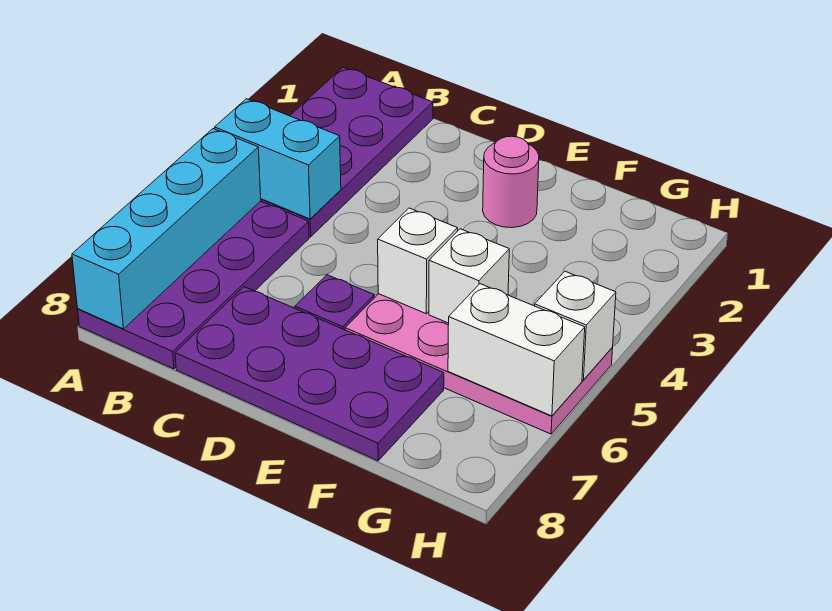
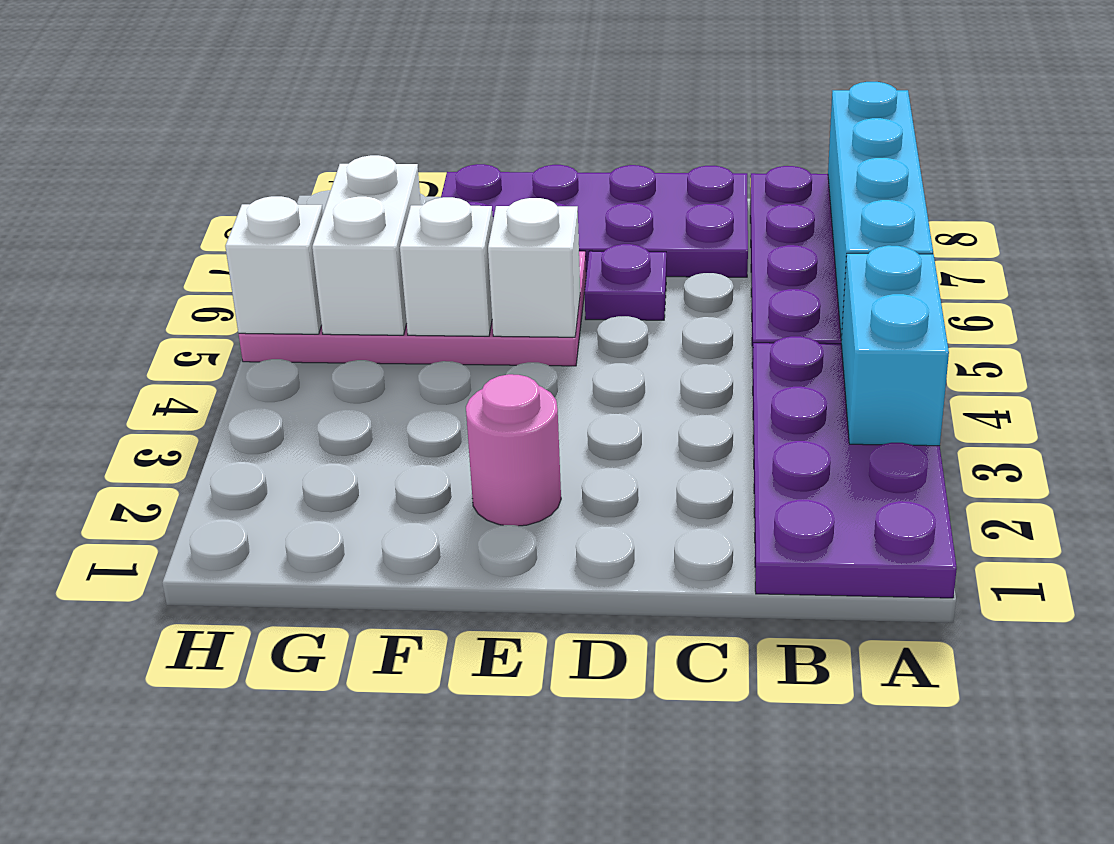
cyan 1x2 brick [215,99,341,219] -> cyan 1x2 brick turned to [841,245,949,446]
white 1x2 brick [448,284,585,416] -> white 1x2 brick turned to [312,155,421,335]

